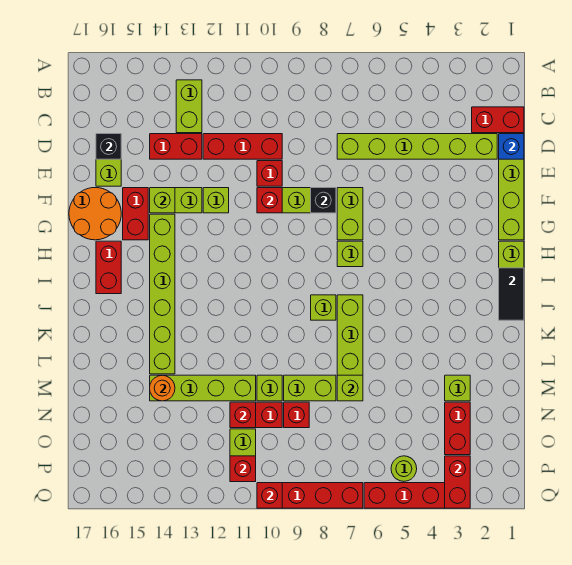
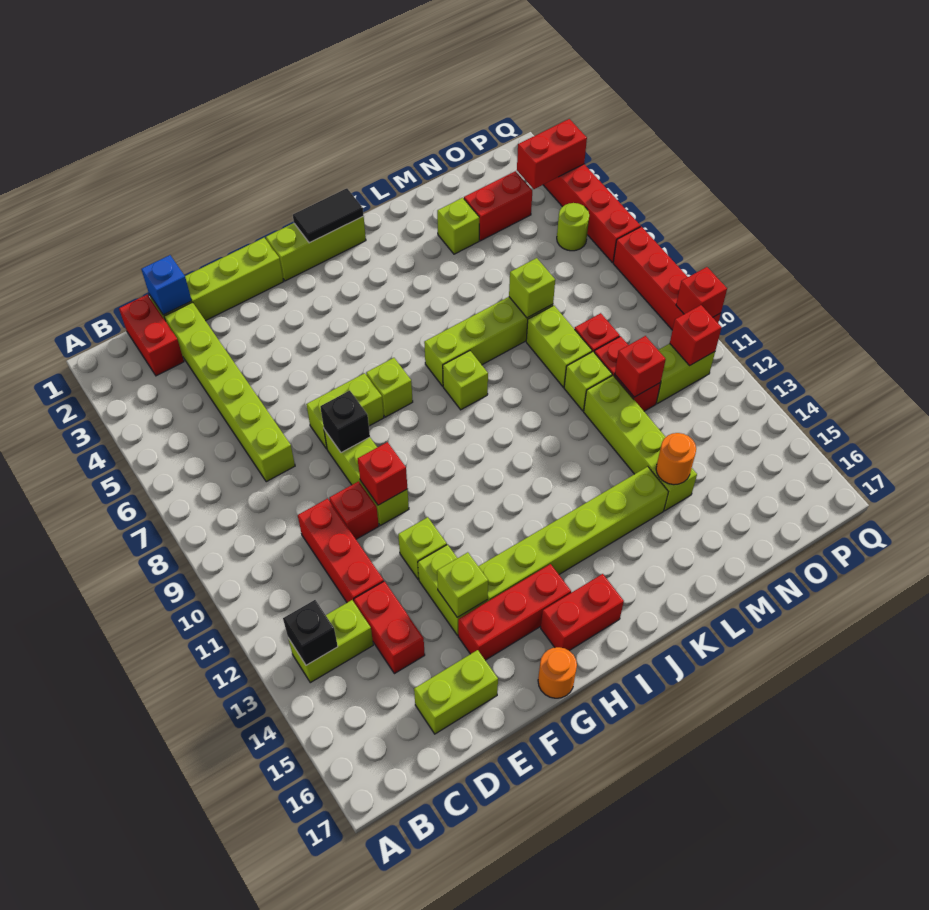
black 1x1 brick [96,134,121,159] -> black 1x1 brick moved to [283,600,338,665]
red 1x2 brick [123,188,148,240] -> red 1x3 brick [458,564,571,660]
orange 2x2 round brick [69,188,121,240] -> orange 1x1 round brick [538,647,577,698]

